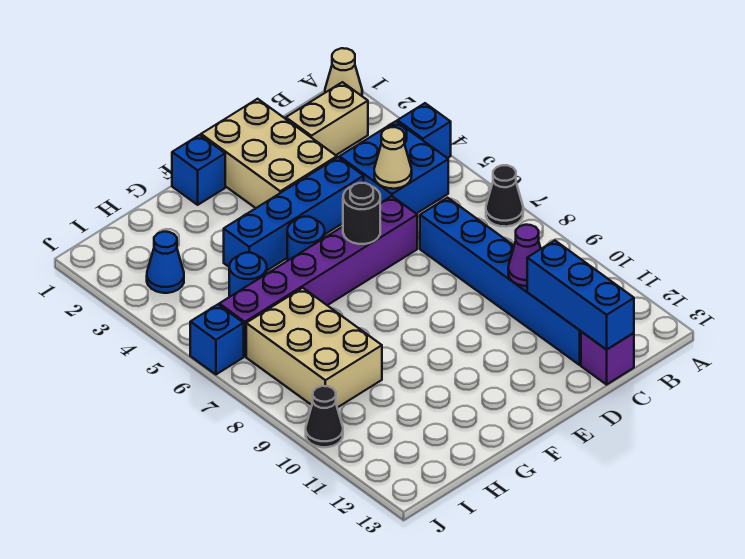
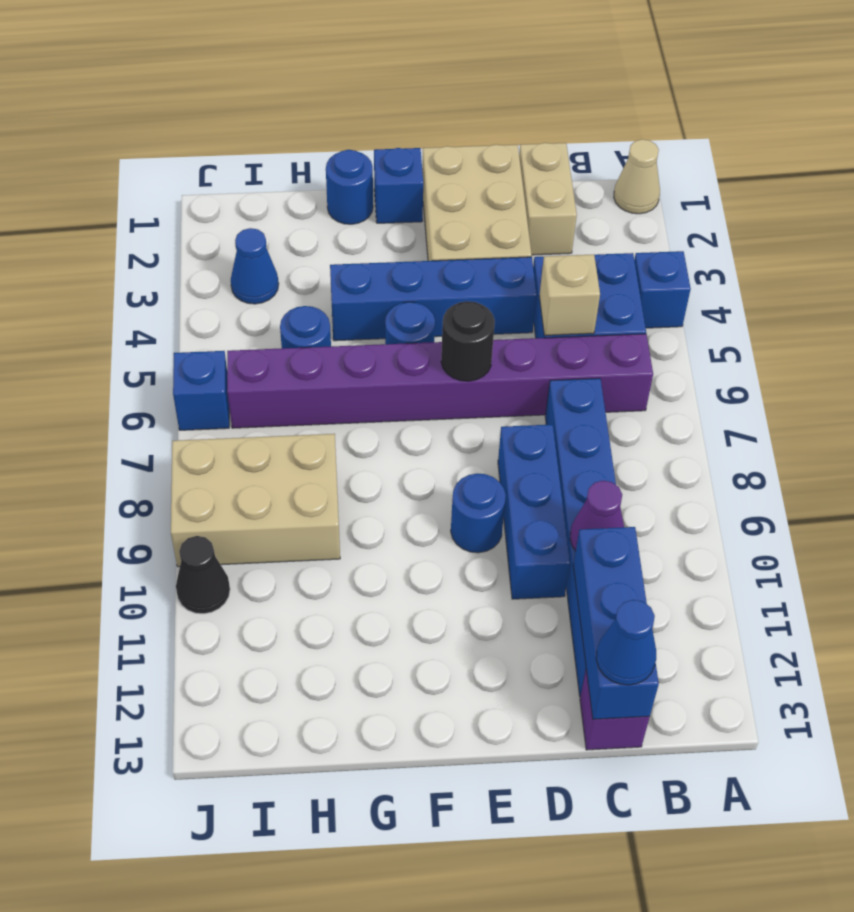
black 1x1 cone [486,165,523,227] -> none
tan 1x2 brick [286,82,368,155] -> tan 1x2 brick turned to [519,143,577,255]
tan 1x1 cone [374,127,412,189] -> tan 1x1 brick [539,255,600,336]
none -> blue 1x1 cone [596,600,656,685]
purple 1x6 brick [219,196,417,356] -> purple 1x8 brick [227,334,653,428]
none -> blue 1x3 brick [498,424,570,599]
none -> blue 1x1 round brick [451,474,506,553]
none -> blue 1x1 round brick [326,150,373,224]
tan 2x3 brick [246,288,382,408] -> tan 2x3 brick turned to [171,434,340,567]

